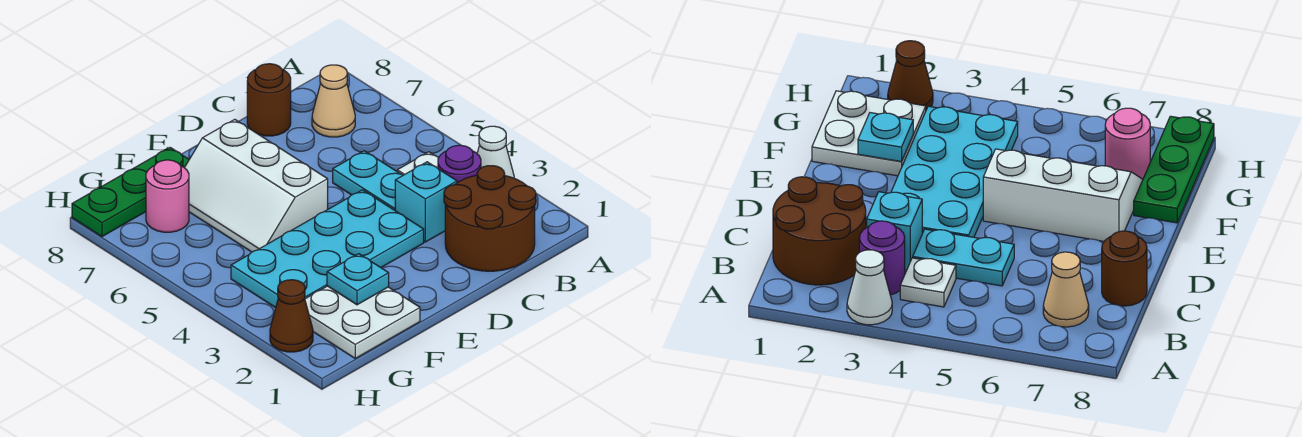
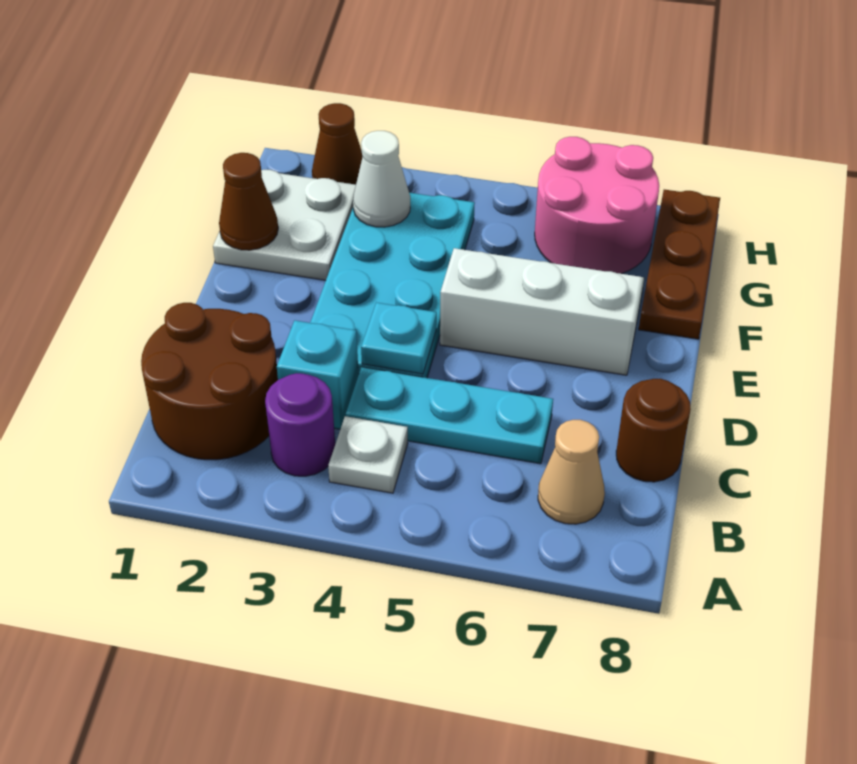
white 1x1 cone [477,126,514,178] -> white 1x1 cone moved to [353,131,410,227]
cyan 1x2 plate [333,151,403,210] -> cyan 1x3 plate [346,367,553,464]
none -> brown 1x1 cone [219,153,278,250]
cyan 1x1 plate [327,254,389,305] -> cyan 1x1 plate moved to [361,302,437,374]
green 1x3 plate [72,148,189,237] -> brown 1x3 plate [639,190,720,339]
pink 1x1 round brick [146,160,189,232] -> pink 2x2 round brick [535,137,659,274]

